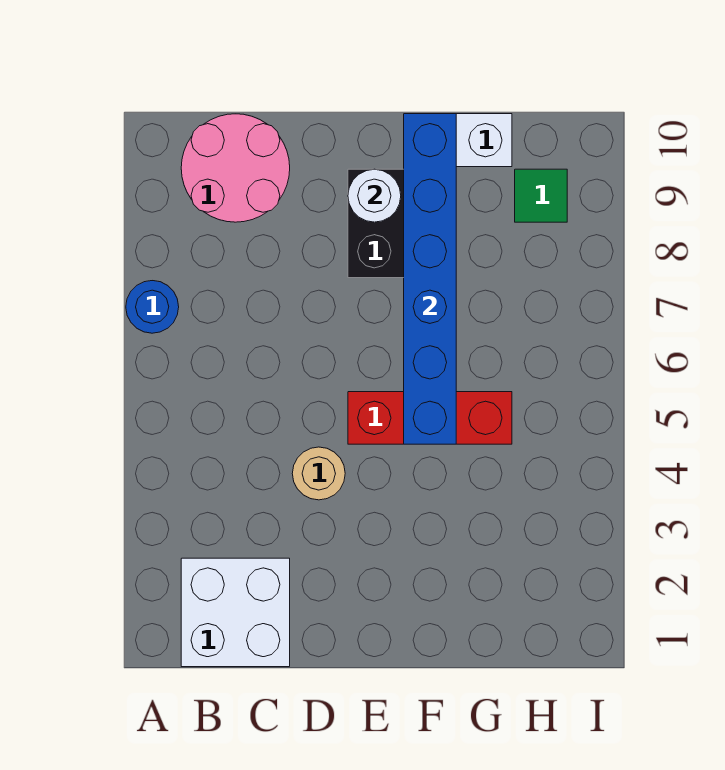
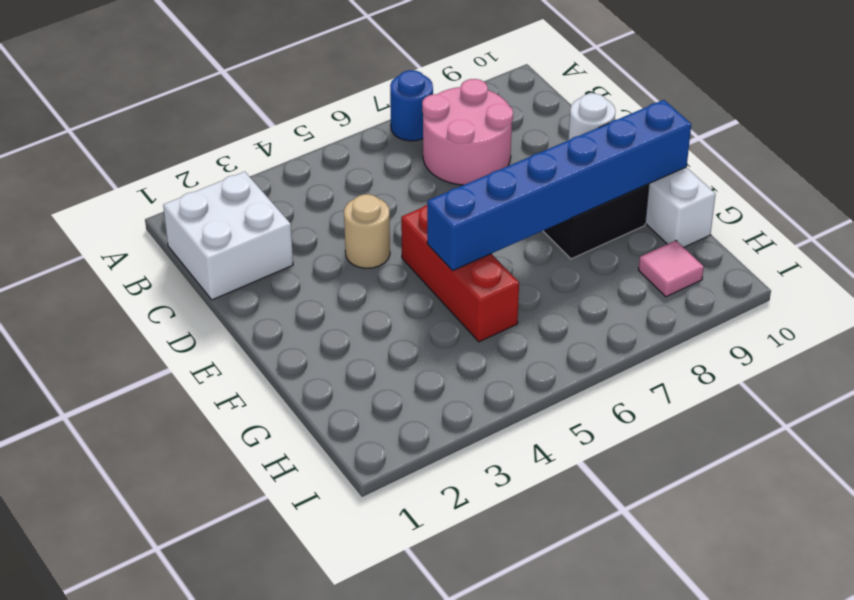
pink 2x2 round brick [181,114,290,222] -> pink 2x2 round brick moved to [422,79,513,185]
green 1x1 tile [515,169,567,222] -> pink 1x1 tile [639,241,704,297]

